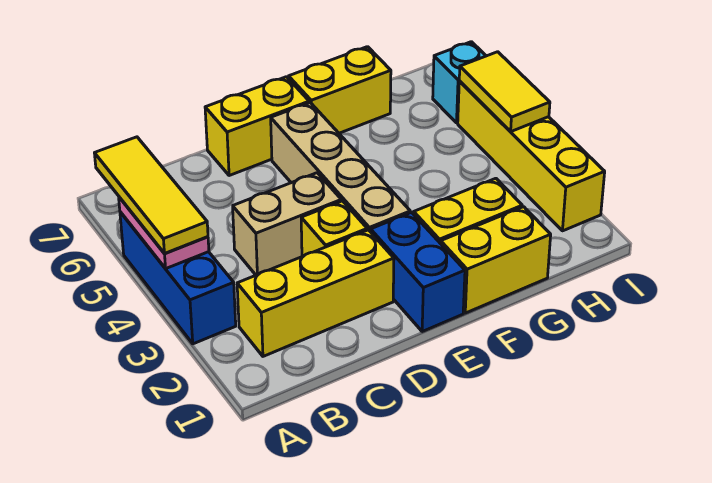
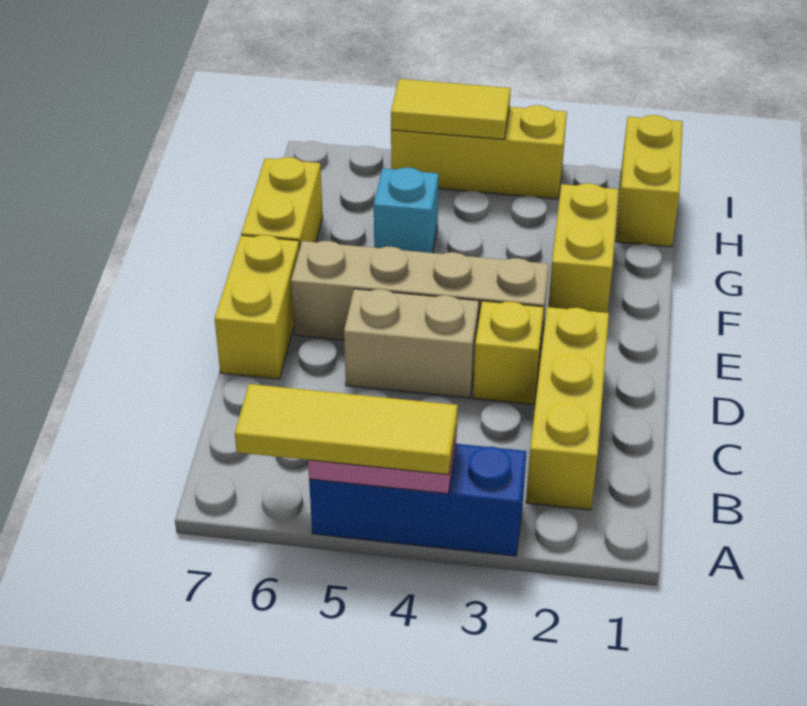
tan 1x2 brick [233,173,341,275] -> tan 1x2 brick turned to [344,289,479,398]
blue 1x2 brick [371,213,465,331] -> none
yellow 1x2 brick [441,207,551,313] -> yellow 1x2 brick moved to [616,115,683,247]
yellow 1x4 brick [458,81,605,231] -> yellow 1x3 brick [391,105,567,199]
cyan 1x1 brick [433,42,486,123] -> cyan 1x1 brick moved to [374,168,439,253]

